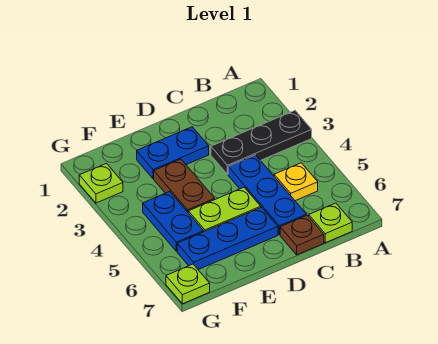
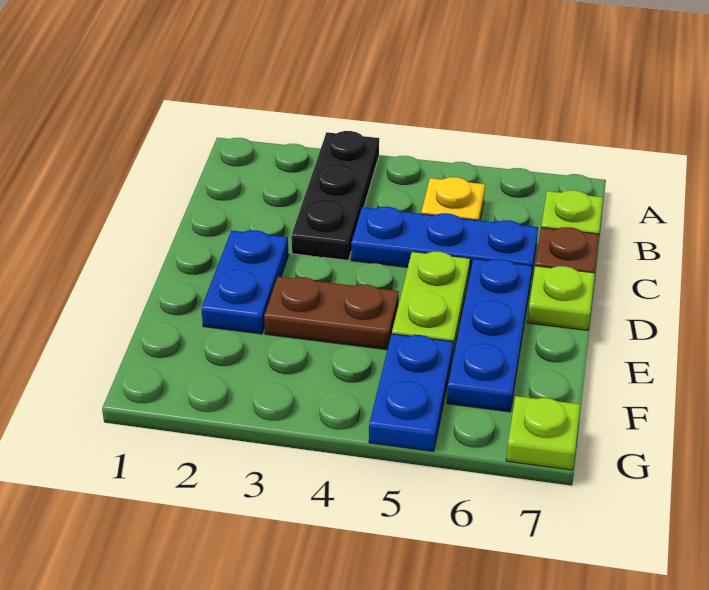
blue 1x2 plate [143,191,204,251] -> blue 1x2 plate turned to [369,334,453,452]
lime 1x1 plate [79,163,123,203] -> lime 1x1 plate moved to [527,266,595,330]

